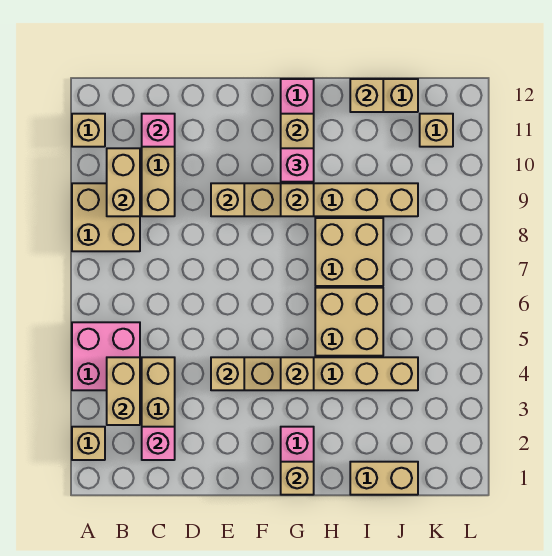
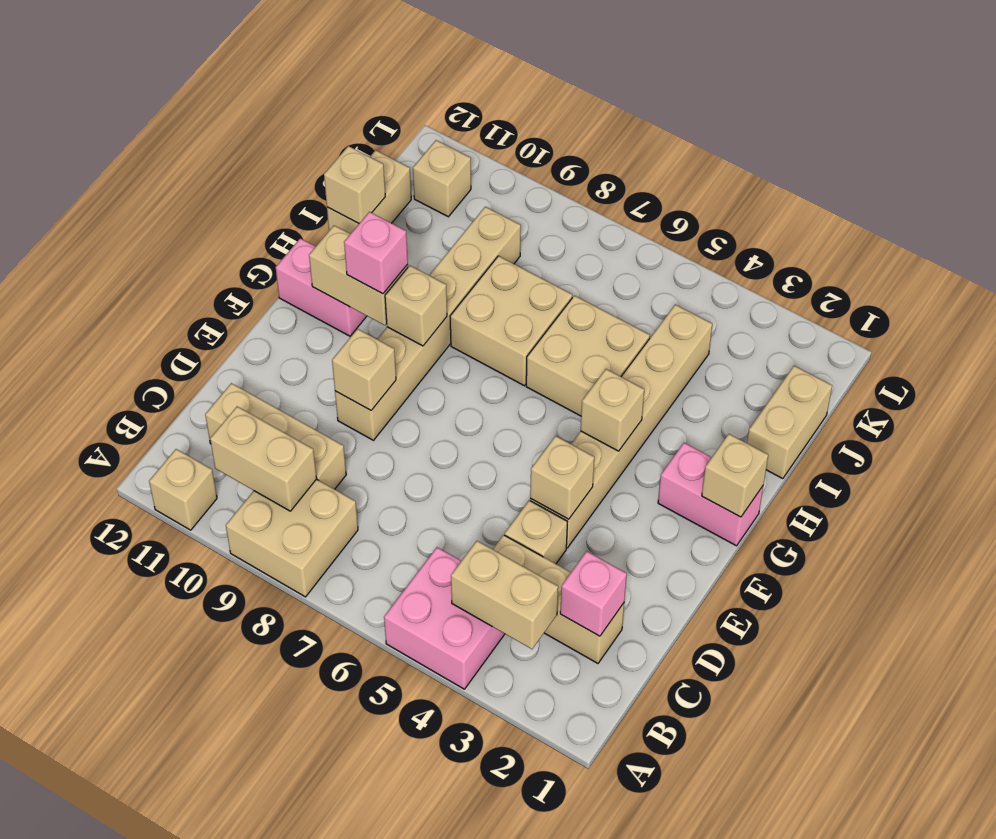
tan 1x1 brick [72,427,105,460] -> tan 1x1 brick moved to [505,500,567,564]
pink 1x1 brick [142,114,175,147] -> none

